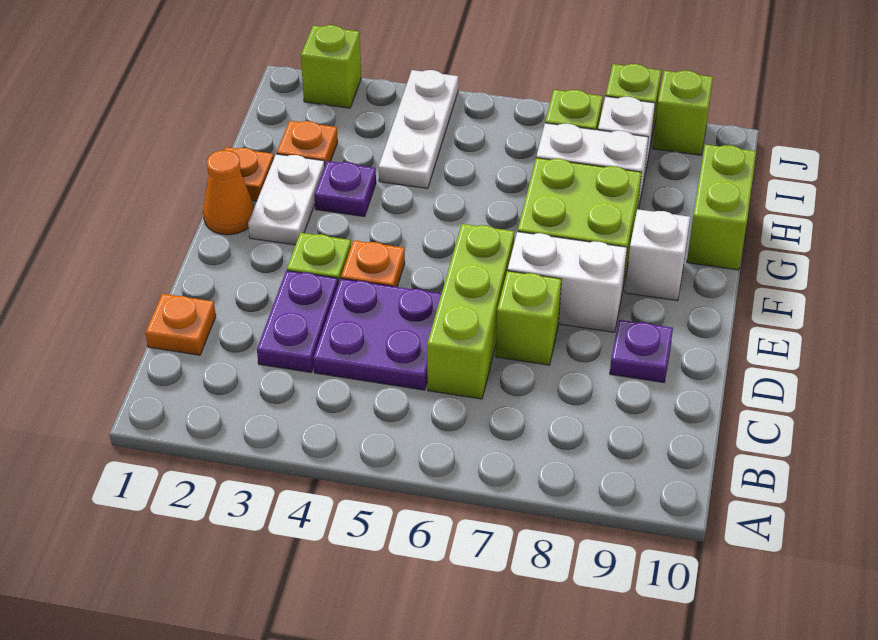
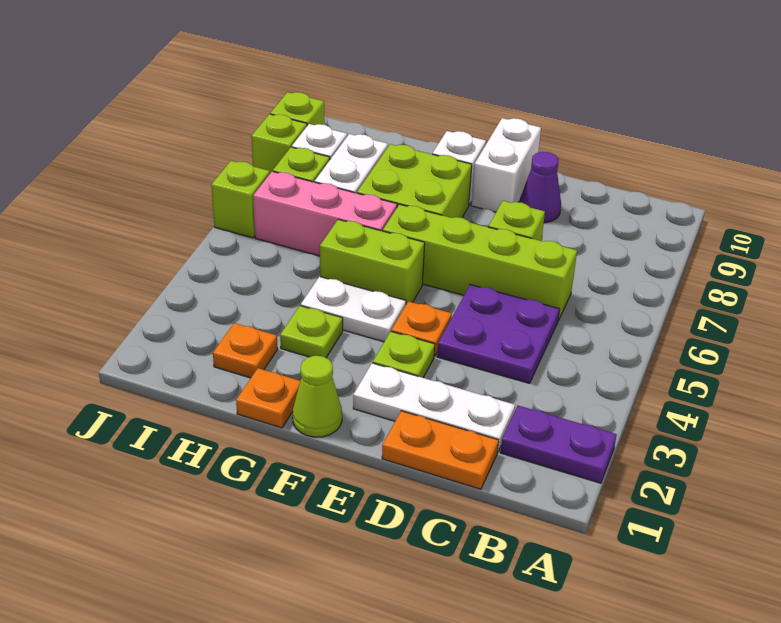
orange 1x1 plate [146,294,216,355] -> orange 1x2 plate [382,411,499,489]
purple 1x2 plate [257,271,338,372] -> purple 1x2 plate moved to [501,406,617,483]
lime 1x3 brick [427,224,514,399] -> lime 1x4 brick [383,204,577,321]
purple 1x1 plate [610,320,673,383] -> purple 1x1 cone [519,152,561,223]
white 1x2 brick [508,232,627,332] -> white 1x2 brick moved to [471,118,541,212]
orange 1x1 cone [203,150,254,235] -> lime 1x1 cone [293,356,342,437]
white 1x2 plate [248,154,325,245] -> white 1x2 plate moved to [301,277,406,342]
purple 1x1 plate [314,161,376,217] -> lime 1x1 plate [280,306,343,358]
none -> pink 1x3 brick [253,171,397,256]
lime 1x2 brick [687,144,756,270] -> lime 1x2 brick moved to [320,219,425,304]
white 1x3 plate [379,70,458,188] -> white 1x3 plate moved to [353,363,515,451]
lime 1x1 brick [301,25,361,108] -> lime 1x1 brick moved to [211,161,270,238]

